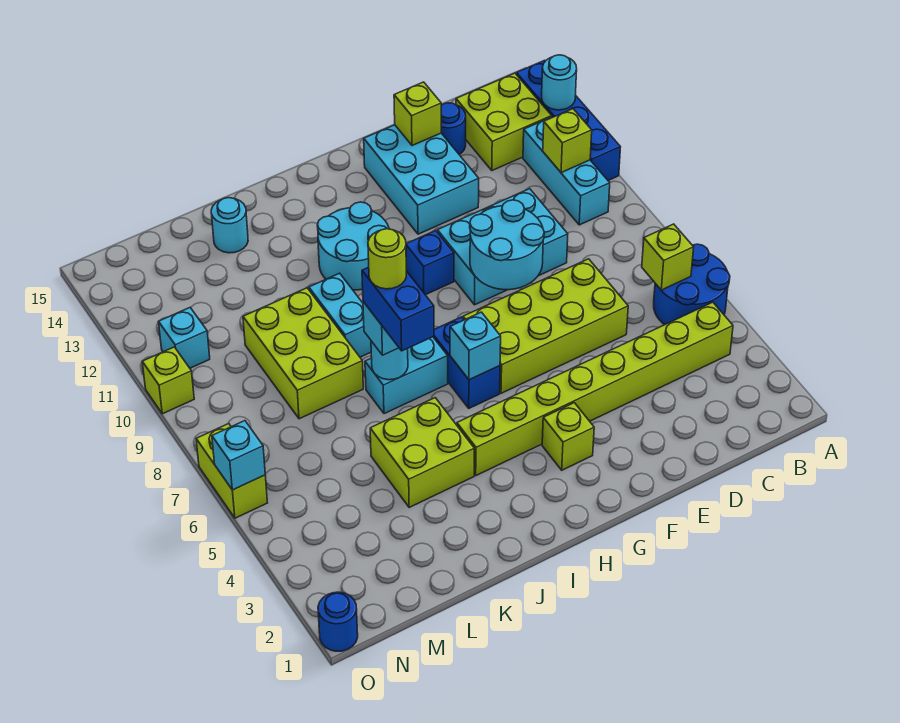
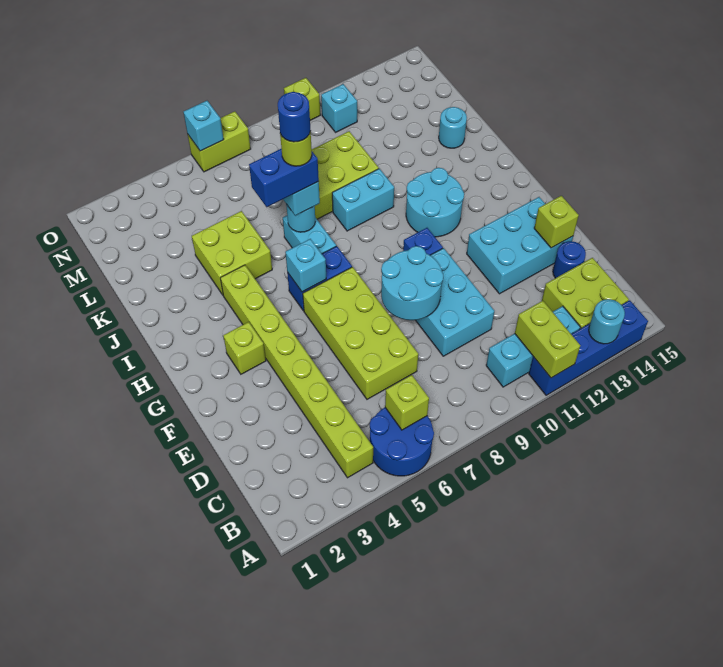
lime 1x1 brick [543,109,592,173] -> lime 1x2 brick [515,301,580,378]
blue 1x1 round brick [318,592,358,651] -> blue 1x1 round brick moved to [278,92,311,142]

